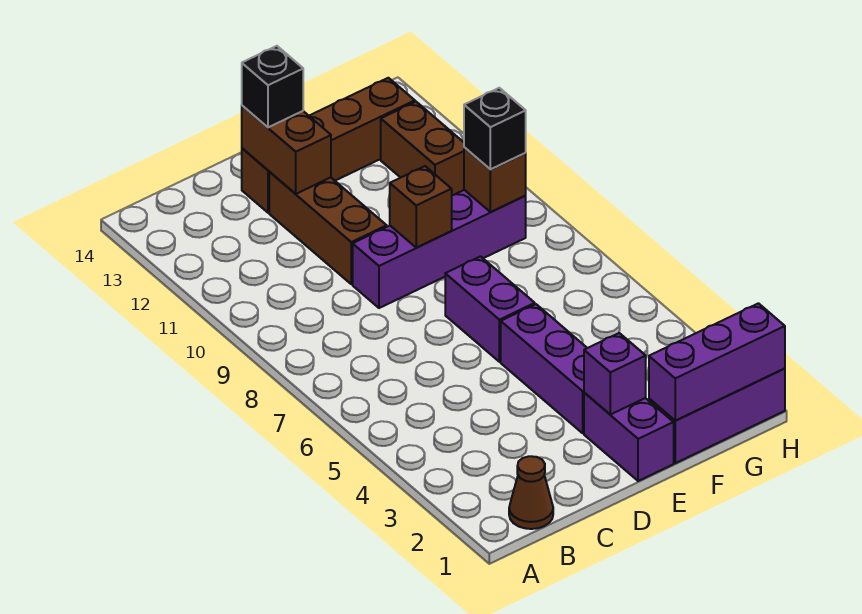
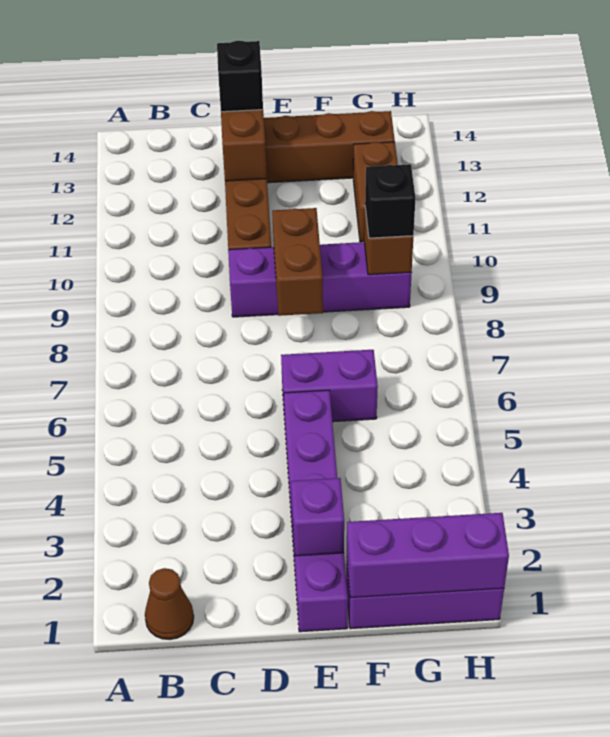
purple 1x2 brick [445,256,535,362] -> purple 1x2 brick turned to [281,350,378,422]
brown 1x1 brick [390,166,452,248] -> brown 1x2 brick [272,208,323,316]

